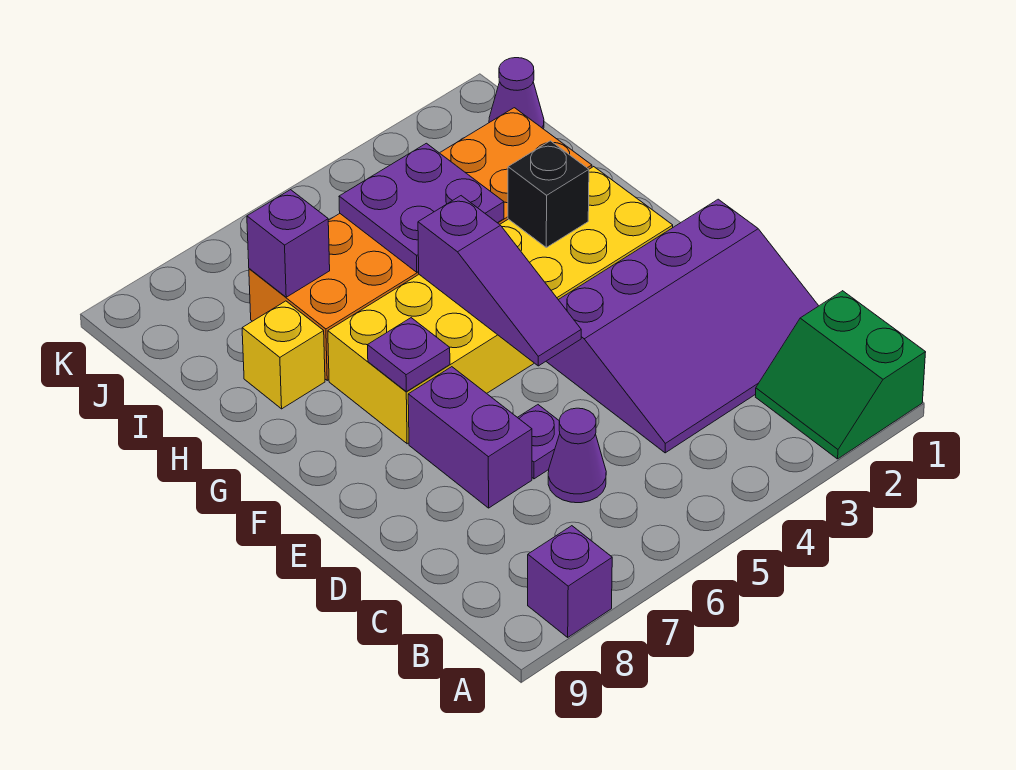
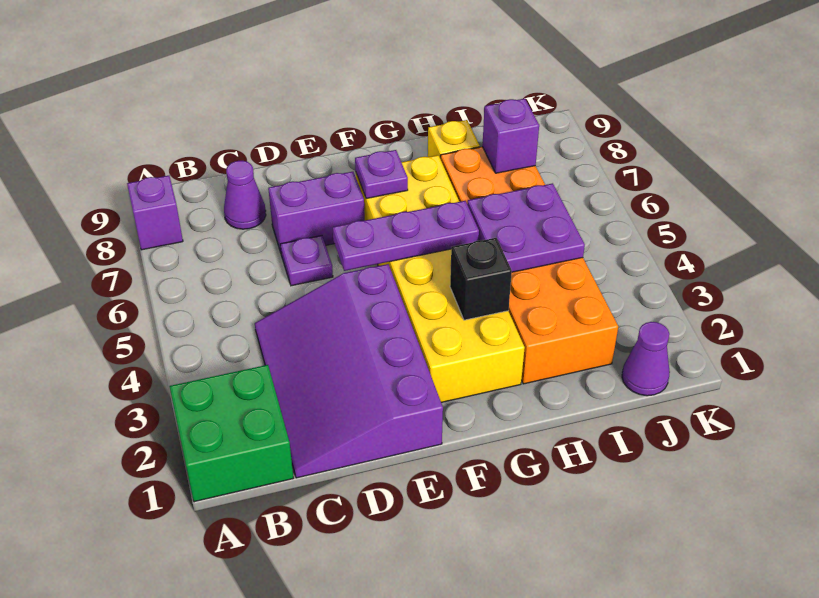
green 2x2 slope [756,291,926,459] -> green 2x2 brick [169,365,293,502]
purple 1x1 cone [548,408,606,503] -> purple 1x1 cone moved to [224,161,266,229]
purple 1x3 slope [418,196,581,366] -> purple 1x3 plate [333,201,479,271]

